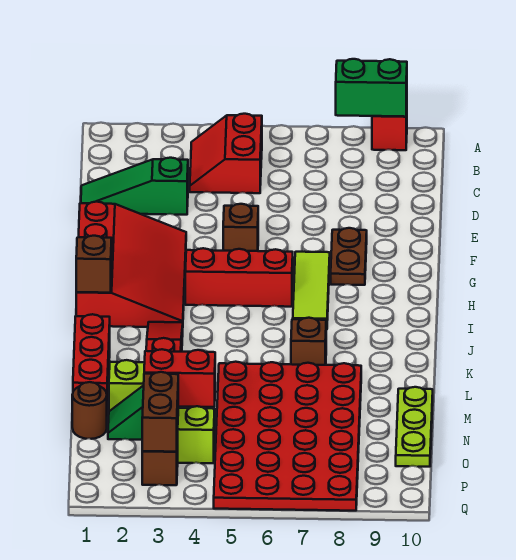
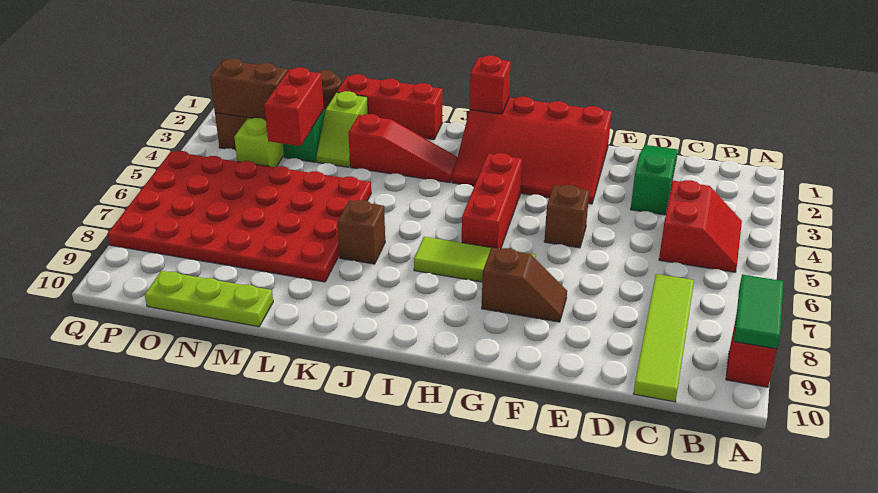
green 1x2 brick [336,59,407,117] -> green 1x2 tile [734,274,784,349]
red 2x2 slope [190,114,262,193] -> red 2x2 slope turned to [659,180,742,272]
none -> lime 1x4 tile [633,274,694,402]
brown 1x2 plate [331,228,367,285] -> brown 1x2 slope [482,248,567,322]
brown 1x1 brick [76,236,112,293] -> red 1x1 brick [470,56,511,114]

